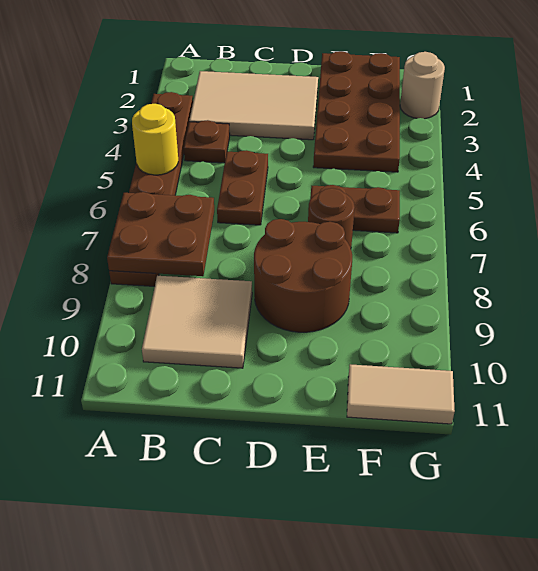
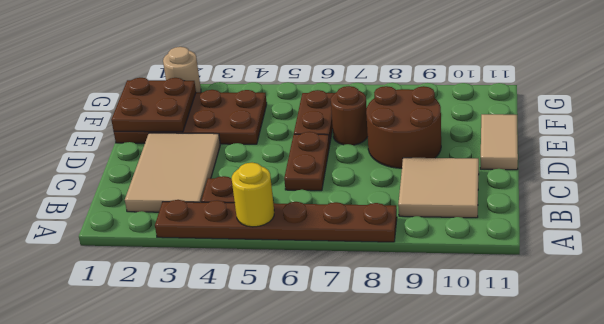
brown 2x2 plate [107,192,214,276] -> brown 2x2 plate moved to [111,78,196,132]
brown 1x2 plate [217,150,268,225] -> brown 1x2 plate turned to [284,132,330,191]
tan 1x2 tile [347,364,455,424] -> tan 1x2 tile moved to [480,114,518,170]

